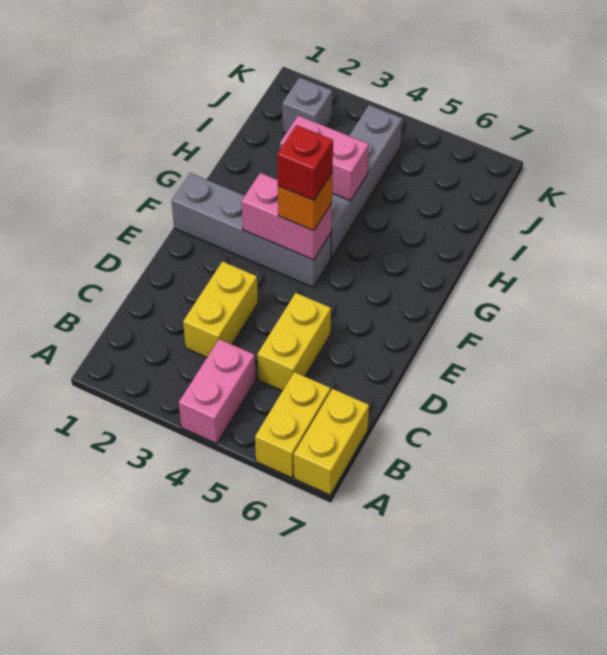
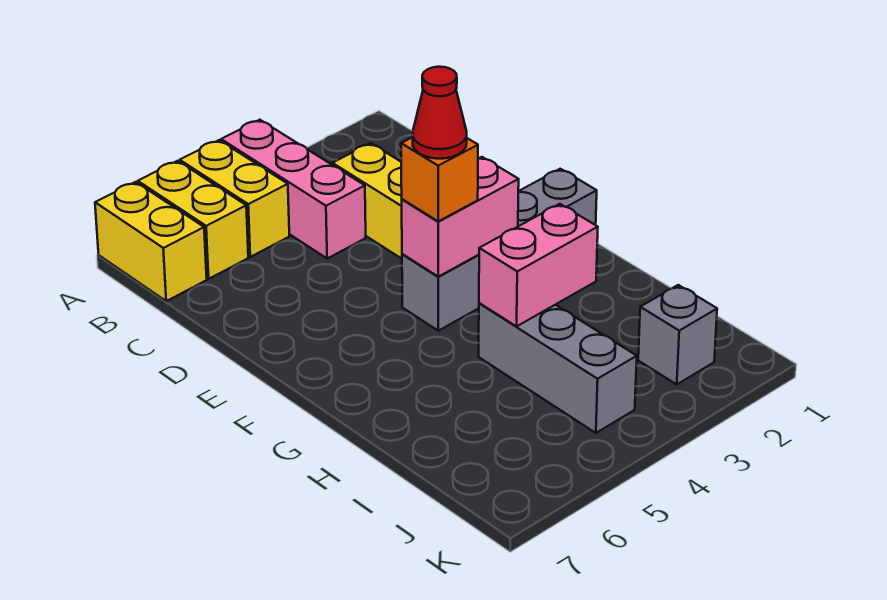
pink 1x2 brick [179,339,256,444] -> pink 1x3 brick [221,120,366,258]
yellow 1x2 brick [257,293,331,391] -> yellow 1x2 brick moved to [180,140,289,257]
red 1x1 brick [277,125,333,200] -> red 1x1 cone [413,67,467,159]
grey 1x4 brick [331,105,402,258] -> grey 1x3 brick [479,303,637,433]

